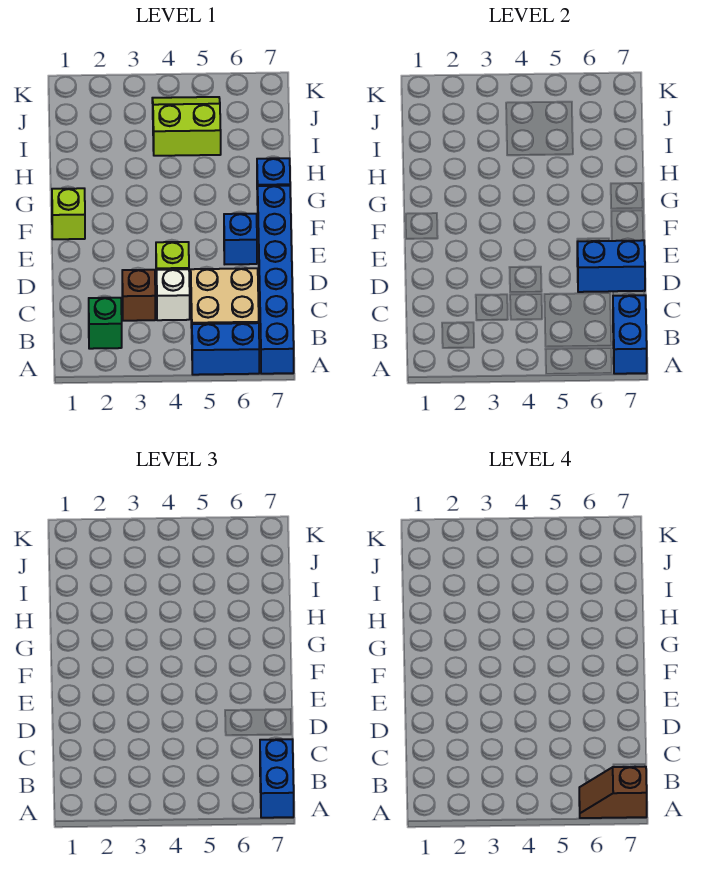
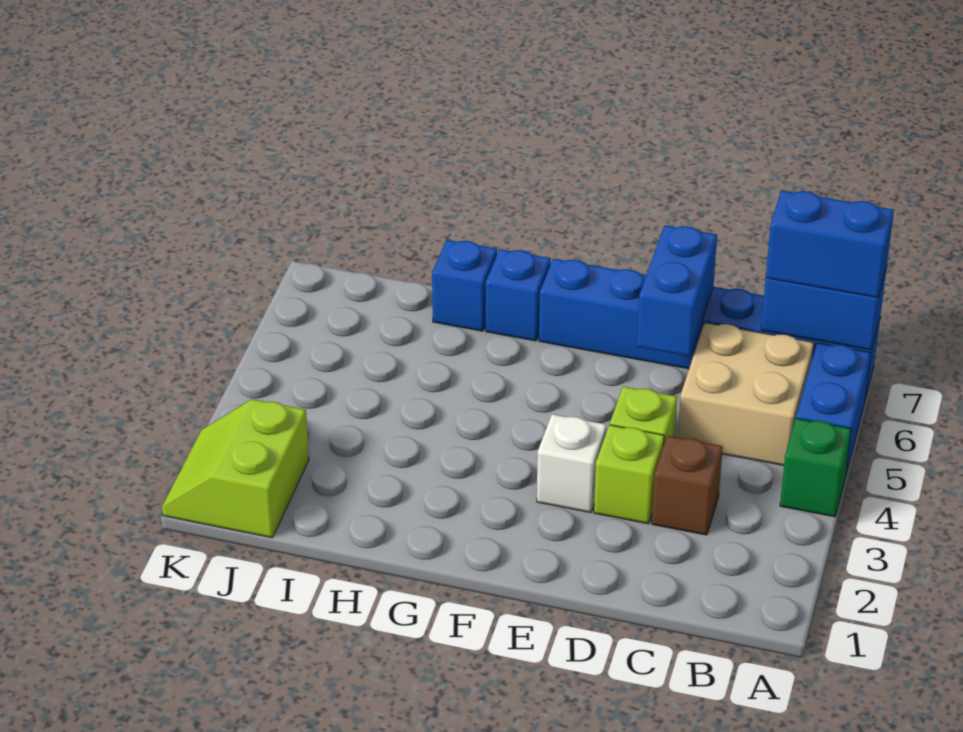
brown 1x2 slope [579,767,647,818] -> none
green 1x1 brick [89,298,122,349] -> green 1x1 brick moved to [780,418,851,517]
white 1x1 brick [156,269,190,320] -> white 1x1 brick moved to [537,414,606,513]
blue 1x1 brick [224,214,257,264] -> blue 1x1 brick moved to [432,240,497,331]
lime 1x1 brick [52,188,85,239] -> lime 1x1 brick moved to [594,425,664,524]
lime 2x2 slope [152,97,221,156] -> lime 2x2 slope moved to [162,399,309,538]

